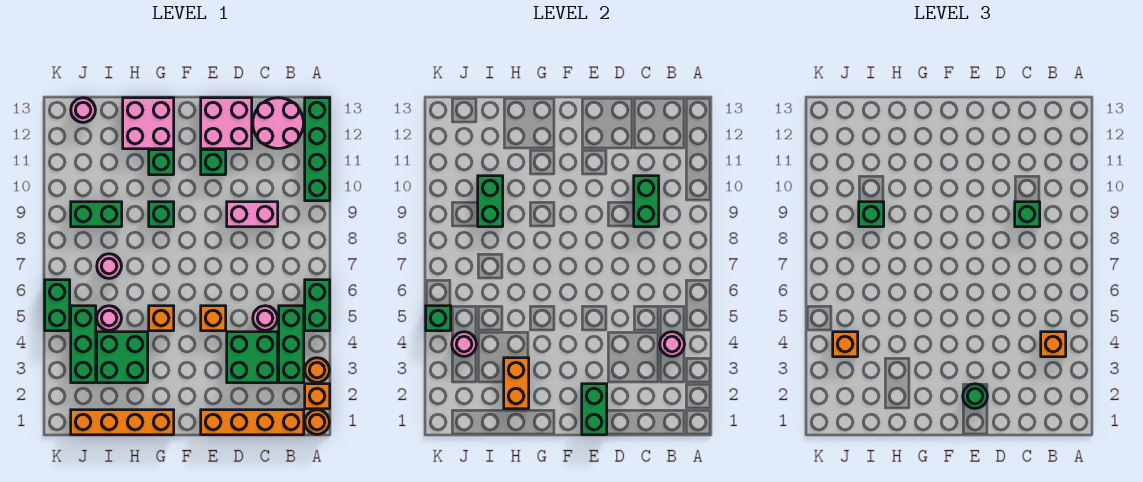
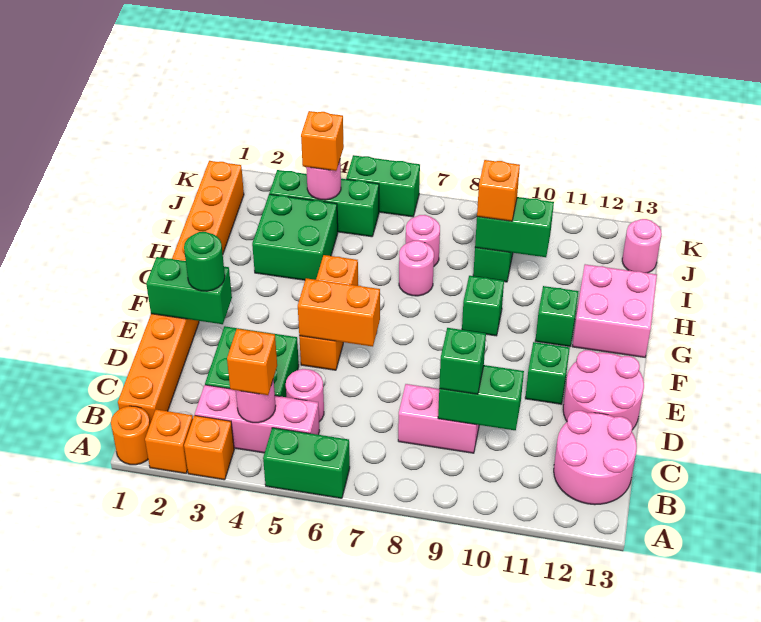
orange 1x1 round brick [305,358,329,382] -> orange 1x1 brick [184,415,234,480]
green 1x4 brick [305,98,330,201] -> none
green 1x3 brick [279,306,304,383] -> pink 1x3 brick [195,385,319,453]
pink 1x2 brick [227,202,278,227] -> pink 1x2 brick turned to [398,384,479,453]
pink 2x2 brick [201,98,252,149] -> pink 2x2 round brick [563,350,644,430]
orange 1x2 brick [504,358,529,409] -> orange 1x2 brick moved to [298,278,380,347]
pink 1x1 round brick [97,306,121,330] -> pink 1x1 round brick moved to [399,241,434,296]
green 1x1 brick [859,202,884,227] -> orange 1x1 brick [477,160,520,221]
green 1x1 brick [426,306,451,331] -> none

